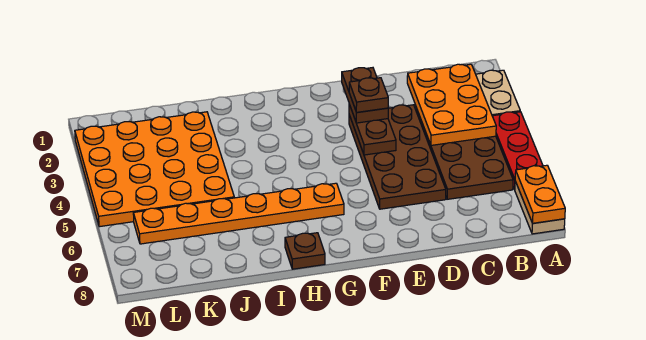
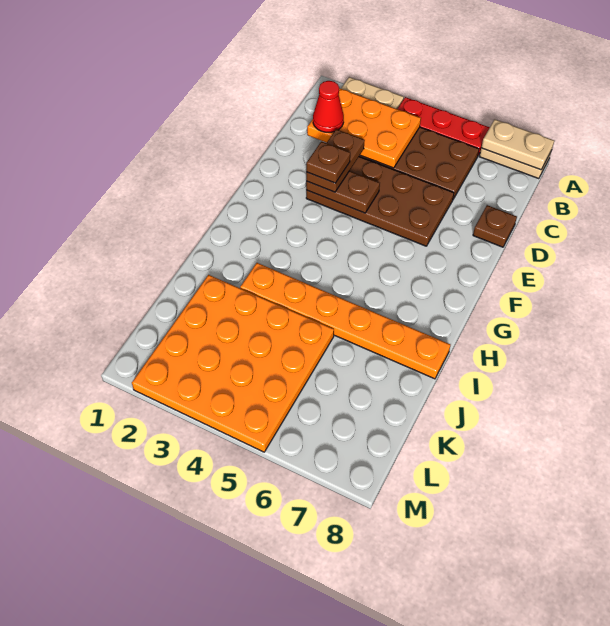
orange 1x2 plate [515,165,565,223] -> tan 1x2 plate [481,119,554,170]
none -> red 1x1 cone [313,81,344,132]
brown 1x2 plate [342,68,388,123] -> brown 1x2 plate turned to [306,129,365,192]
orange 1x6 plate [133,183,344,244] -> orange 1x6 plate turned to [240,263,450,379]
brown 1x1 plate [285,233,325,269] -> brown 1x1 plate moved to [473,205,517,247]

